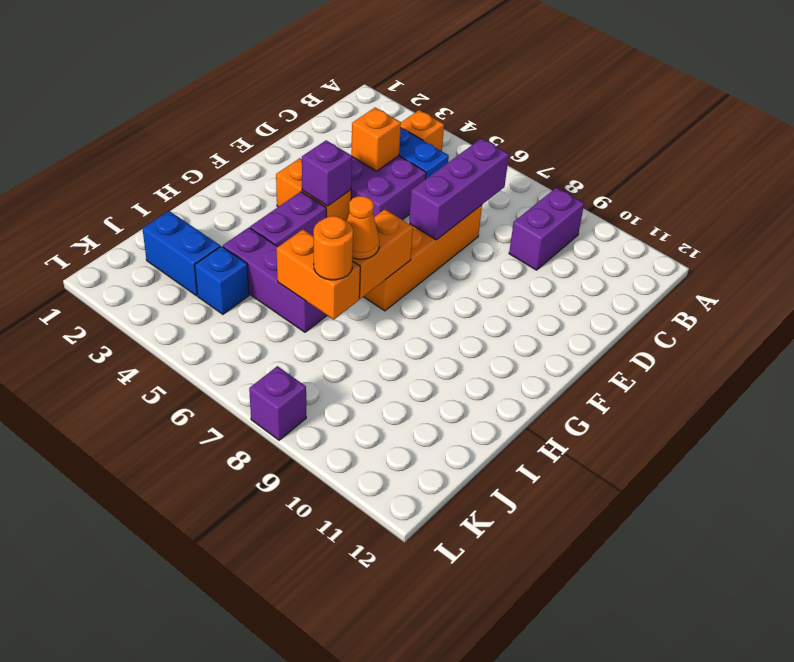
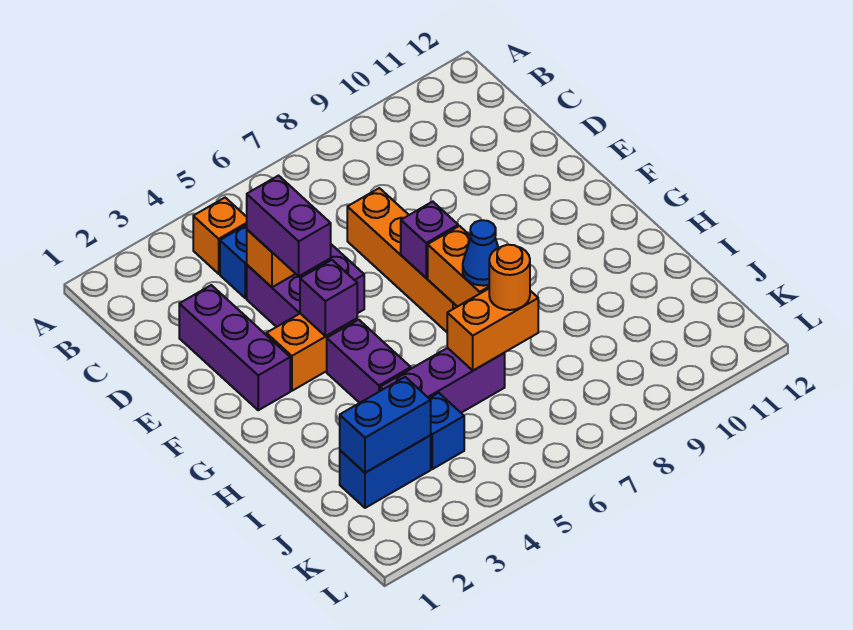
purple 1x2 brick [509,188,584,270] -> purple 1x2 brick moved to [247,176,331,276]
purple 1x3 brick [409,138,509,240] -> purple 1x3 brick moved to [179,285,290,410]
orange 1x1 cone [347,196,379,259] -> blue 1x1 cone [463,220,498,286]
none -> blue 1x2 brick [340,377,431,473]
purple 1x1 brick [249,366,306,440] -> purple 1x1 brick moved to [401,202,458,278]

